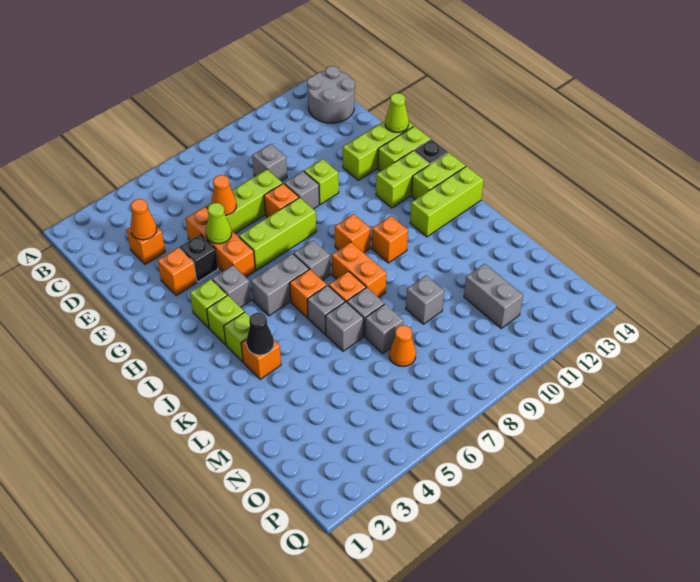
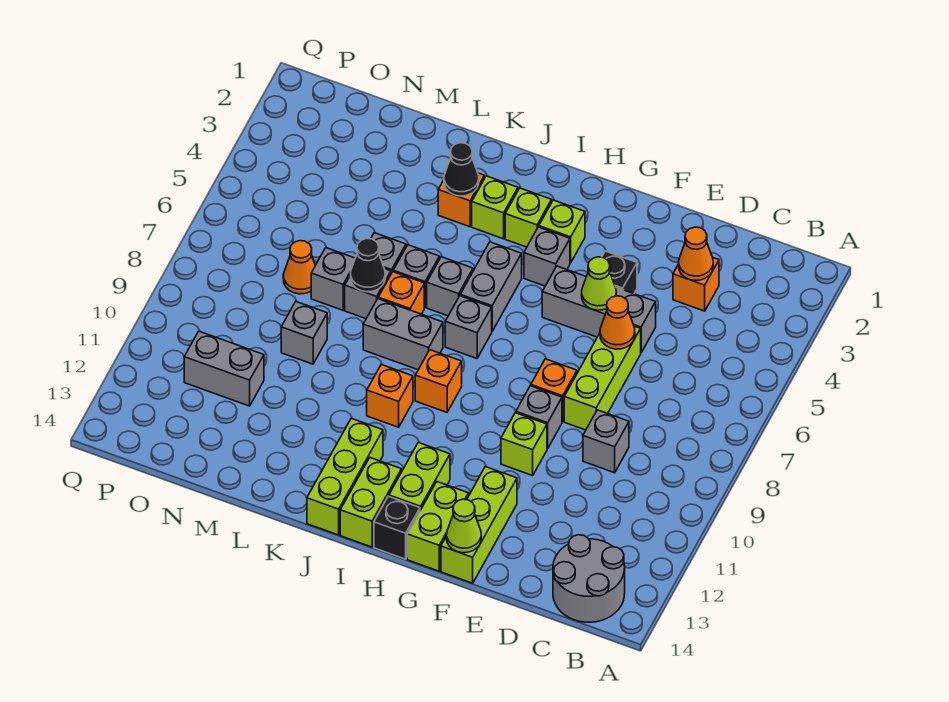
orange 1x3 brick [185,207,255,277] -> grey 1x3 brick [542,266,656,352]
orange 1x1 brick [157,248,197,296] -> none
lime 1x3 brick [239,198,316,270] -> none
orange 1x1 brick [290,269,327,318] -> grey 1x1 brick [427,257,473,316]
orange 1x2 brick [332,242,386,298] -> grey 1x2 brick [363,299,443,370]
none -> black 1x1 cone [351,239,385,292]

